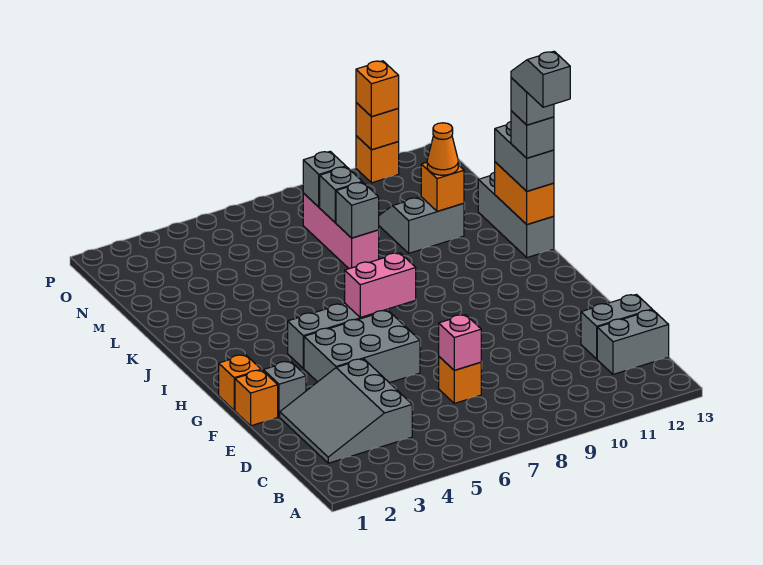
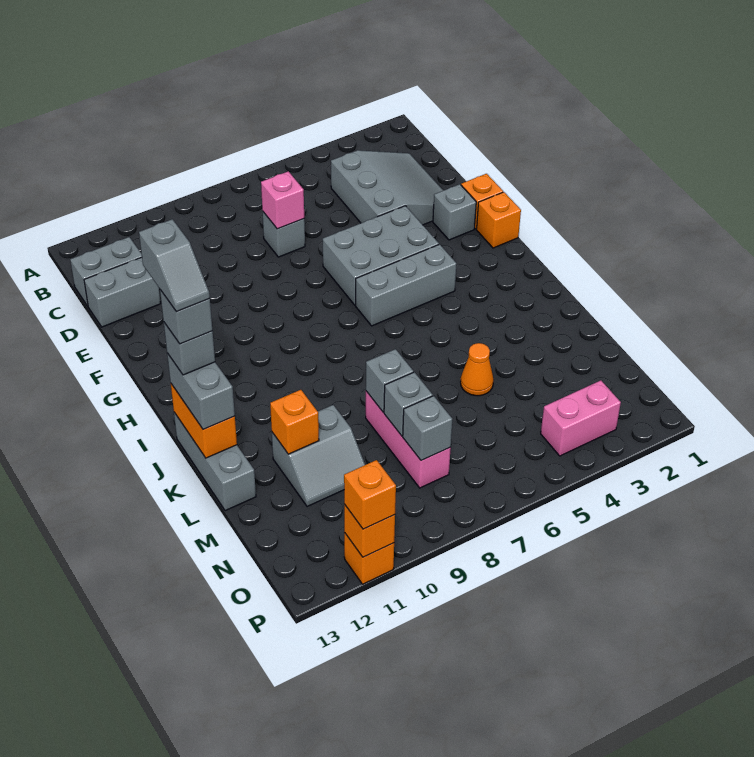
orange 1x1 brick [439,357,481,403] -> grey 1x1 brick [262,211,305,257]
pink 1x2 brick [345,253,416,318] -> pink 1x2 brick moved to [541,380,621,456]
orange 1x1 cone [427,123,458,175] -> orange 1x1 cone moved to [461,343,493,396]

